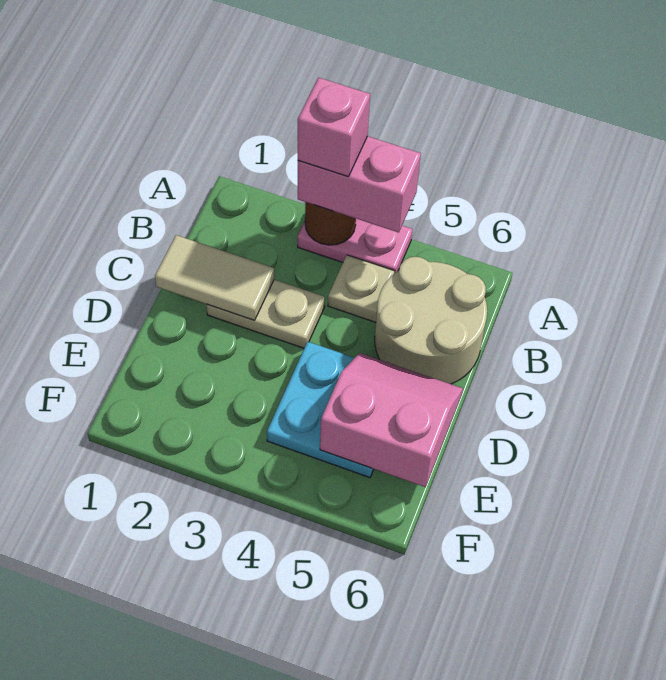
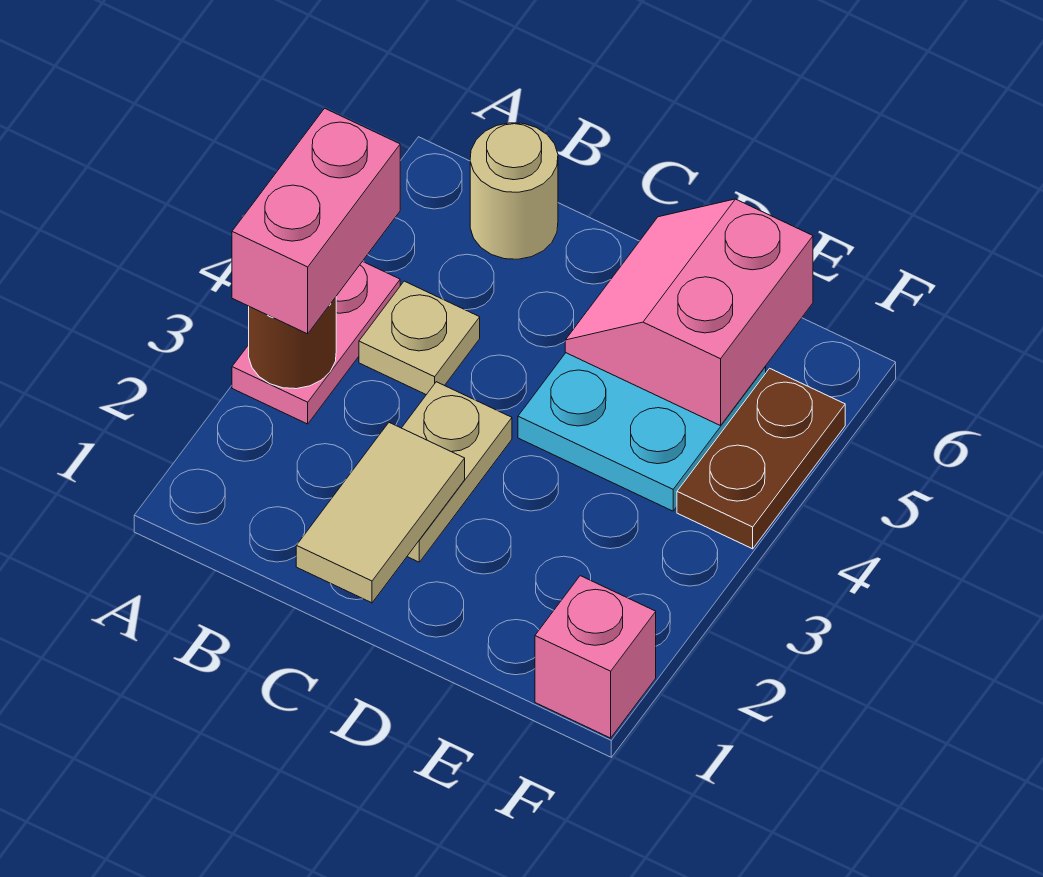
pink 1x1 brick [298,78,370,177] -> pink 1x1 brick moved to [535,576,656,738]
tan 2x2 round brick [375,257,487,384] -> tan 1x1 round brick [470,123,558,259]
none -> brown 1x2 plate [677,368,845,549]

